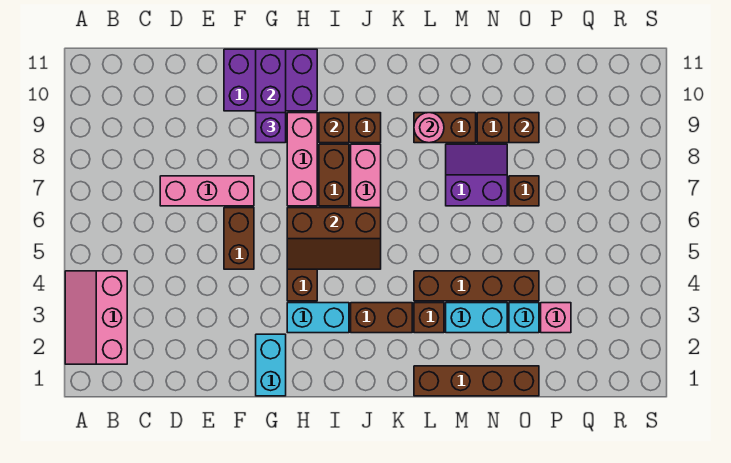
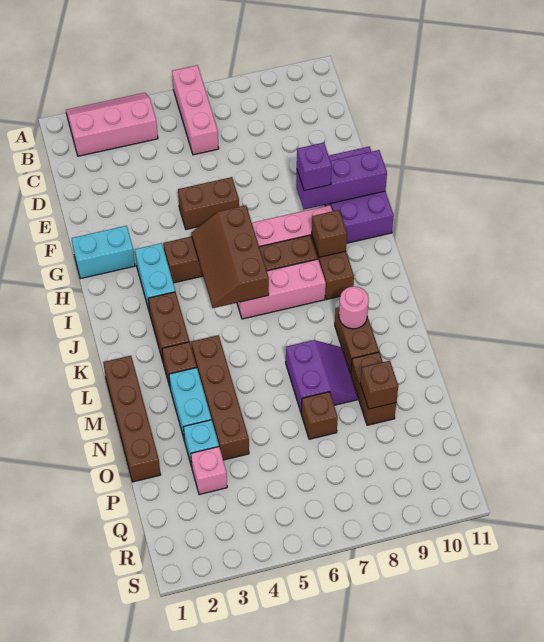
pink 1x3 brick [160,176,254,206] -> pink 1x3 brick moved to [172,65,219,155]

